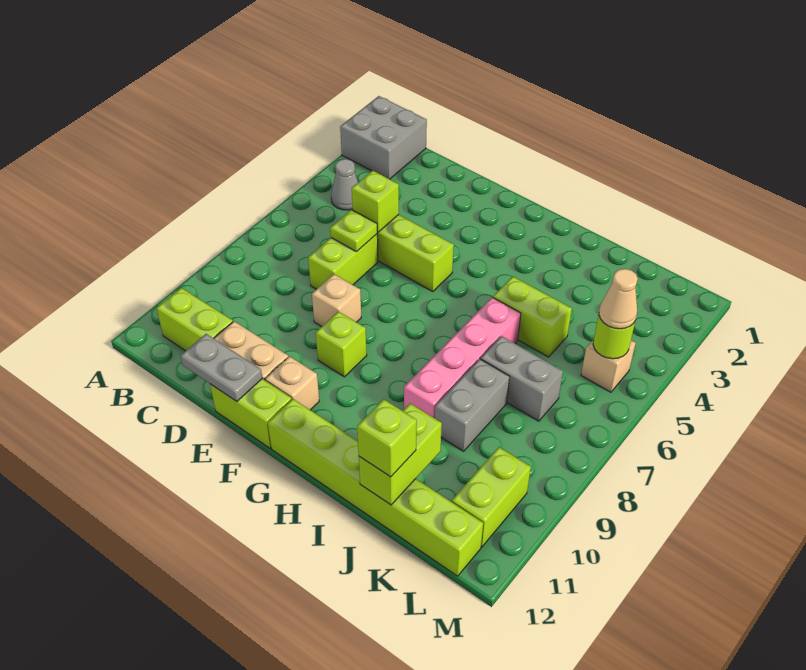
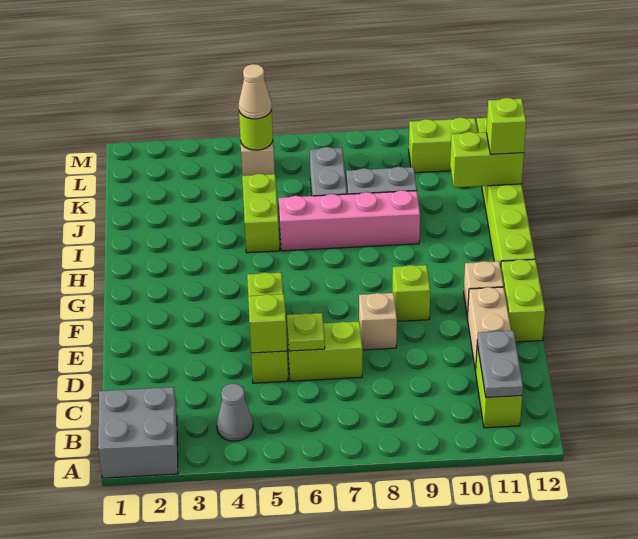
grey 1x2 plate [180,334,262,401] -> grey 1x2 plate moved to [477,331,523,398]

